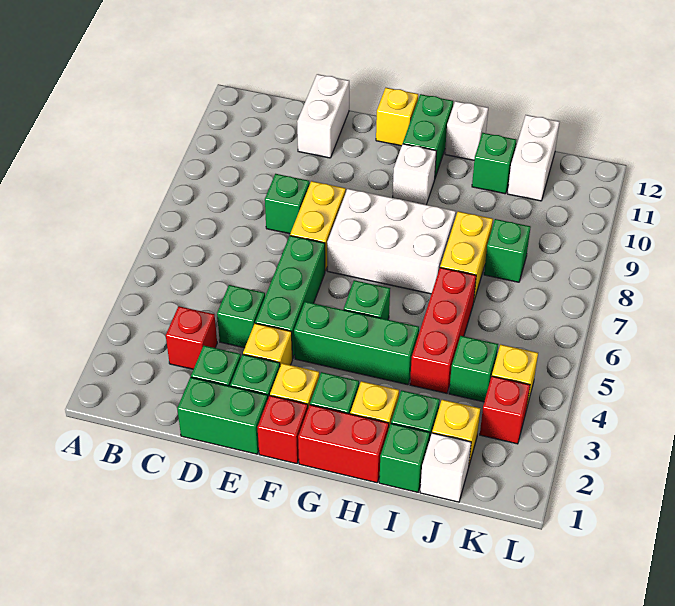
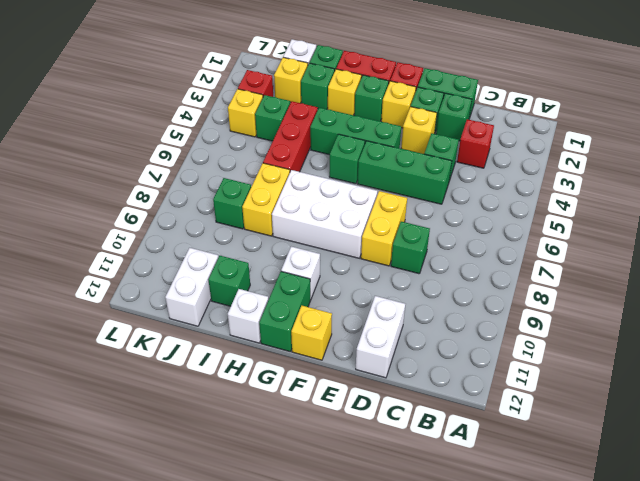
green 1x3 brick [255,236,325,359] -> green 1x3 brick turned to [358,141,452,204]

